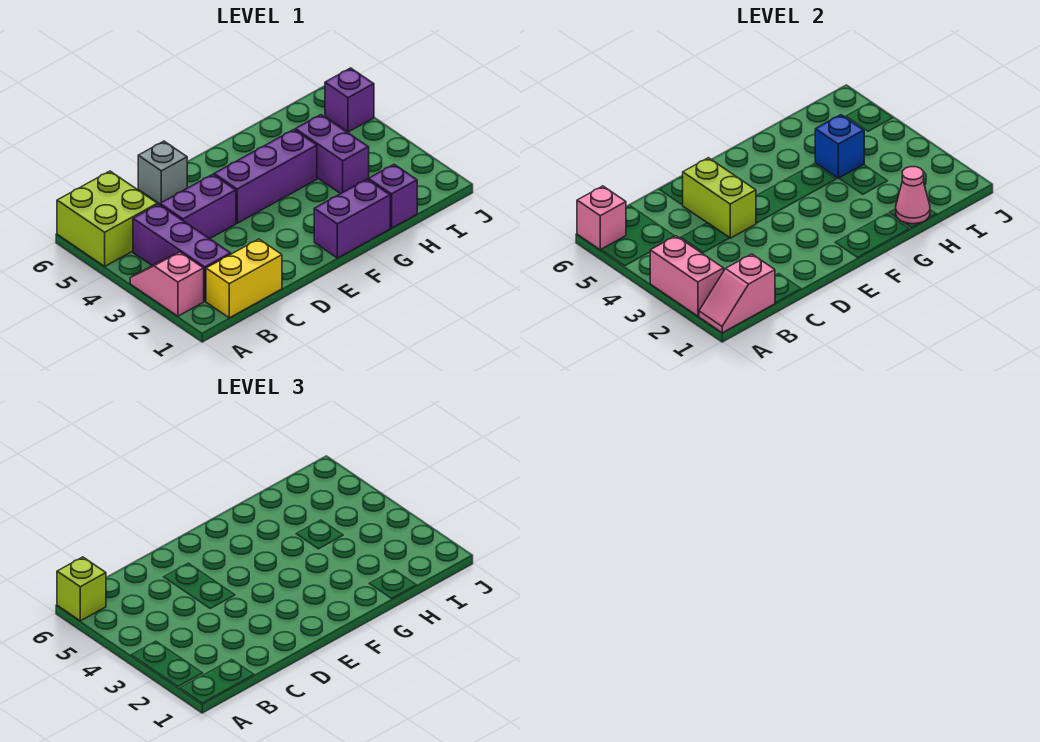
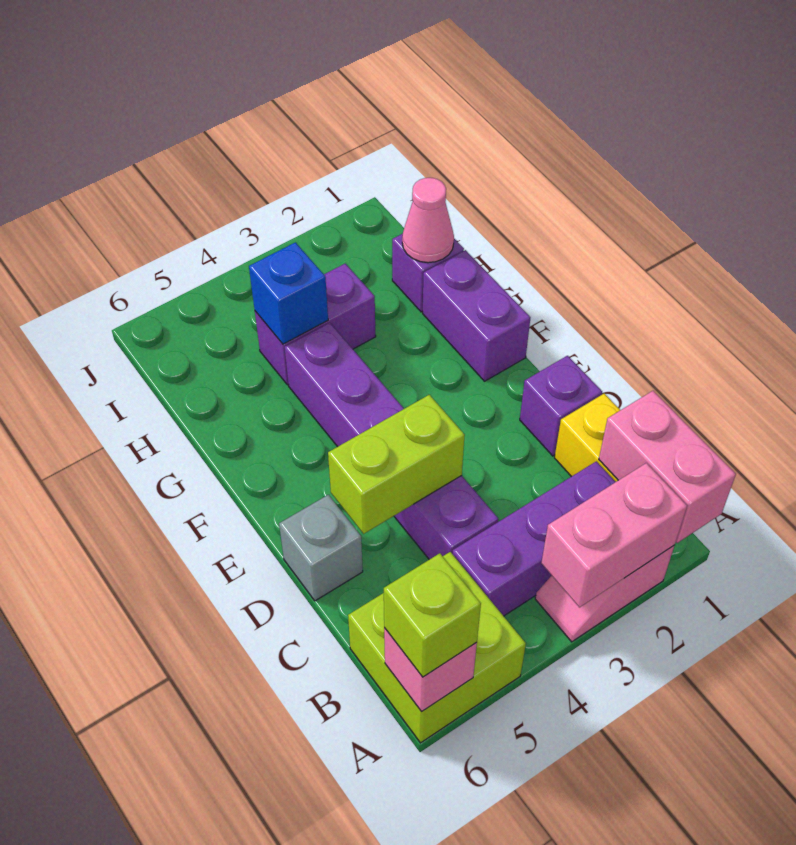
pink 1x2 slope [699,254,775,333] -> pink 1x2 brick [599,391,736,543]
purple 1x1 brick [325,68,374,132] -> purple 1x1 brick moved to [520,356,602,456]

